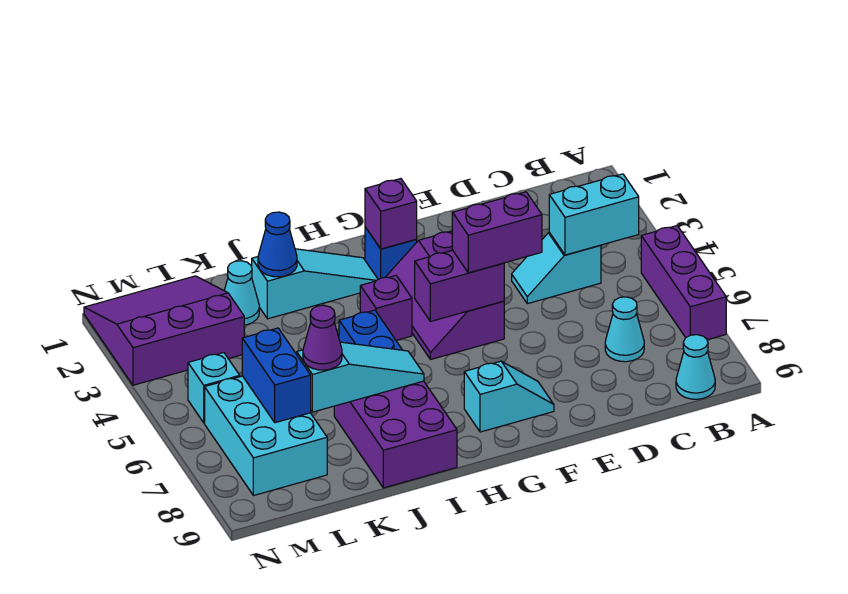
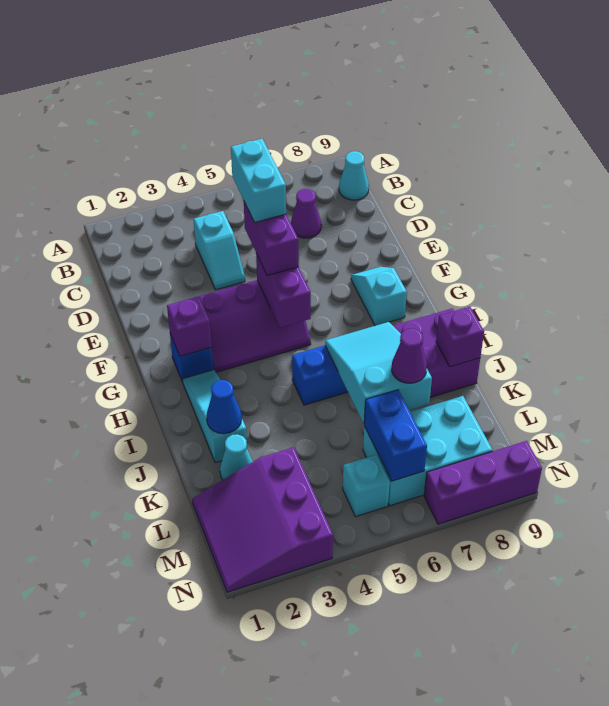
purple 1x3 brick [641,226,726,340] -> purple 1x3 brick moved to [424,441,542,524]
cyan 1x2 brick [549,174,639,255] -> cyan 1x2 brick moved to [231,139,286,222]
cyan 1x1 cone [605,297,644,362] -> purple 1x1 cone [291,189,321,238]
purple 1x1 brick [360,276,412,340] -> purple 1x1 brick moved to [436,307,484,367]
cyan 1x3 slope [297,342,424,412] -> cyan 2x3 slope [325,322,432,424]
blue 1x2 brick [242,328,311,423] -> blue 1x2 brick turned to [364,390,427,481]

